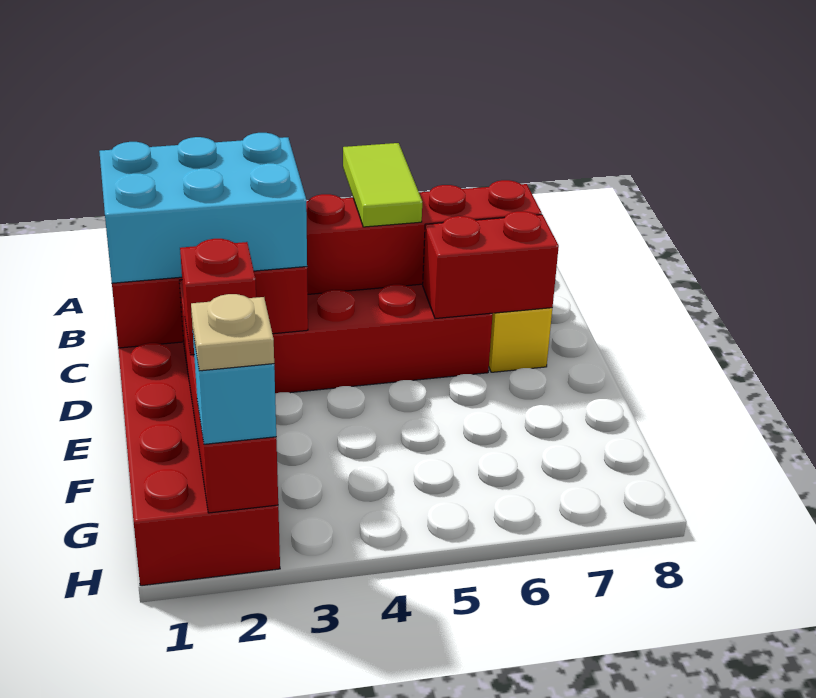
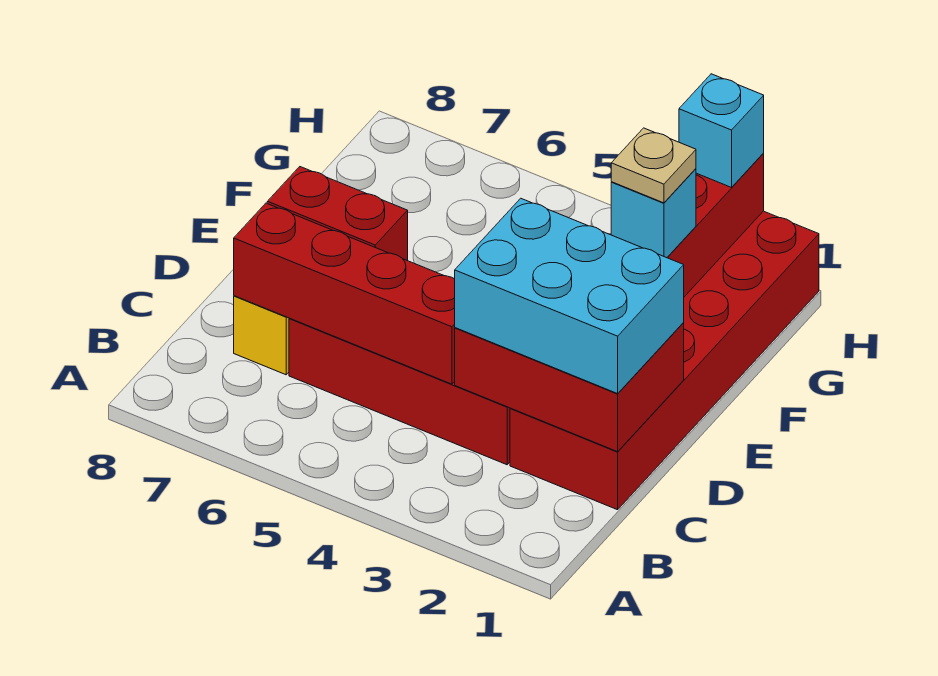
lime 1x2 tile [343,143,422,227] -> none
red 1x1 brick [180,239,256,355] -> cyan 1x1 brick [611,169,696,258]
tan 1x1 plate [191,294,274,371] -> tan 1x1 plate moved to [611,128,696,203]

